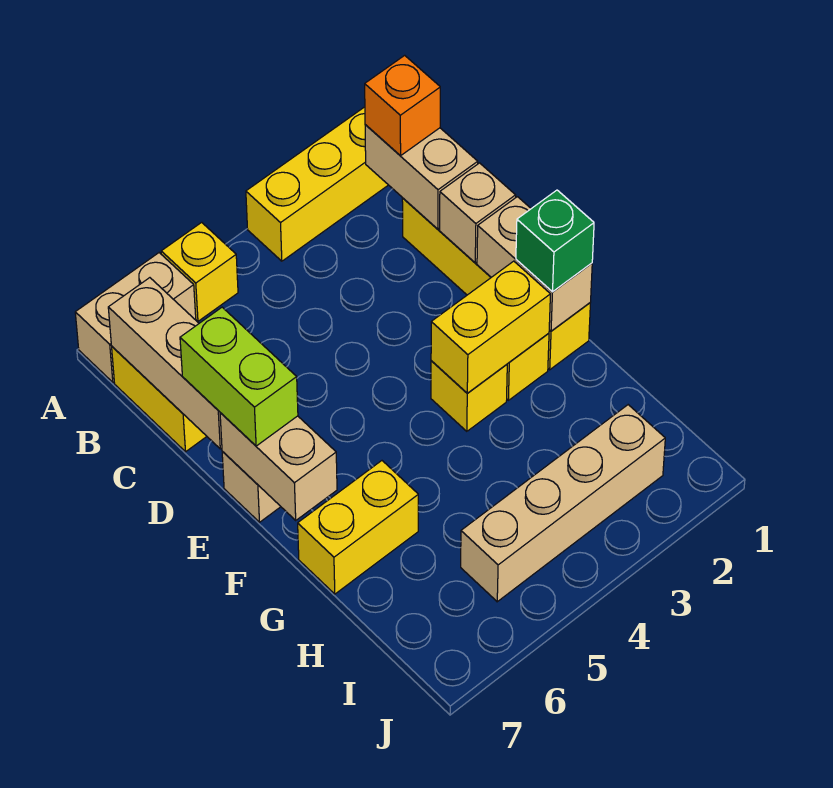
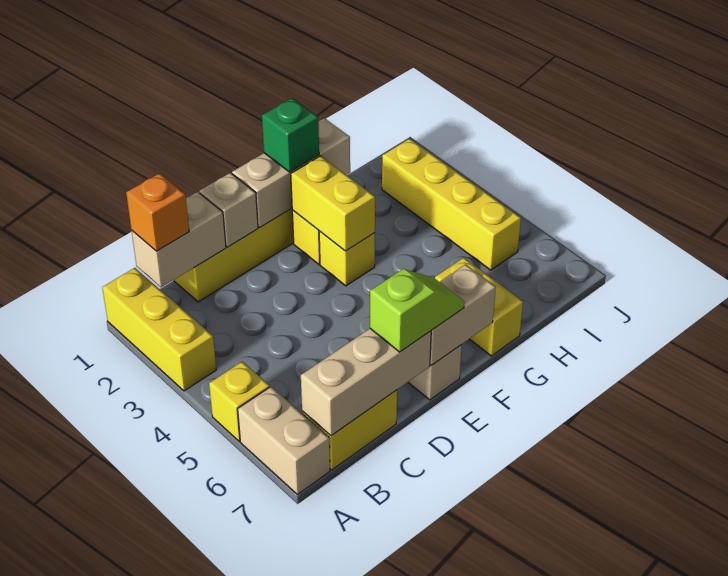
lime 1x2 brick [180,307,298,446] -> lime 1x2 slope [370,269,464,352]
tan 1x2 brick [477,197,592,331] -> tan 1x3 brick [232,118,350,227]
tan 1x4 brick [461,405,665,602] -> yellow 1x4 brick [382,139,521,270]

